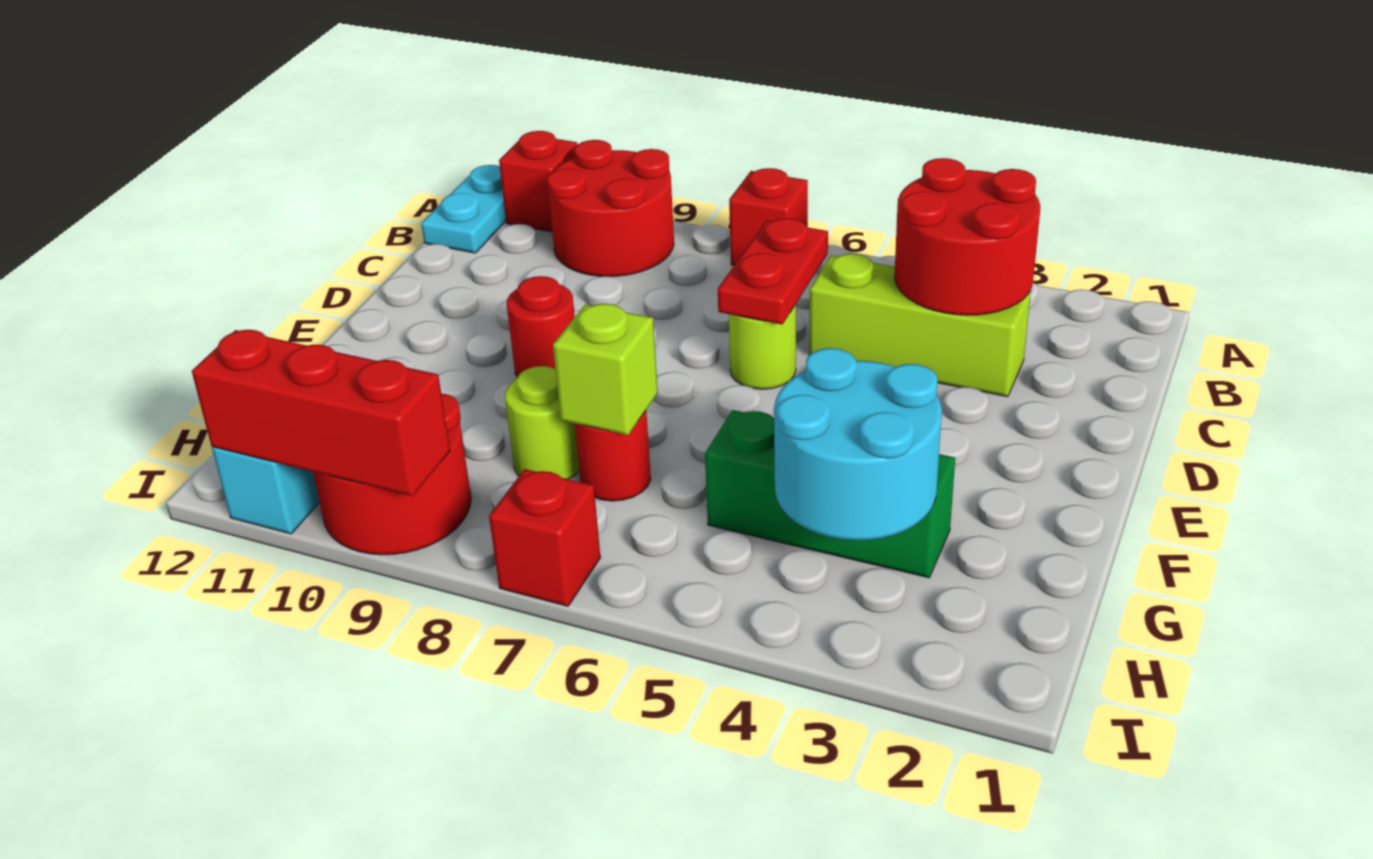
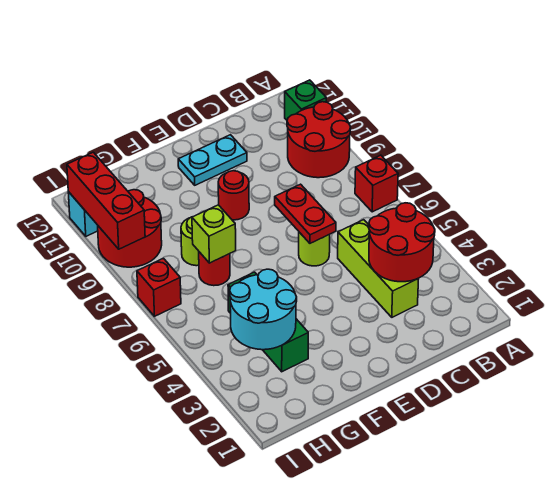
red 1x1 brick [499,131,577,232] -> green 1x1 brick [285,80,326,120]
cyan 1x2 plate [421,165,506,253] -> cyan 1x2 plate moved to [178,135,247,185]
red 1x2 plate [718,218,828,325] -> red 1x2 plate turned to [275,184,336,243]

